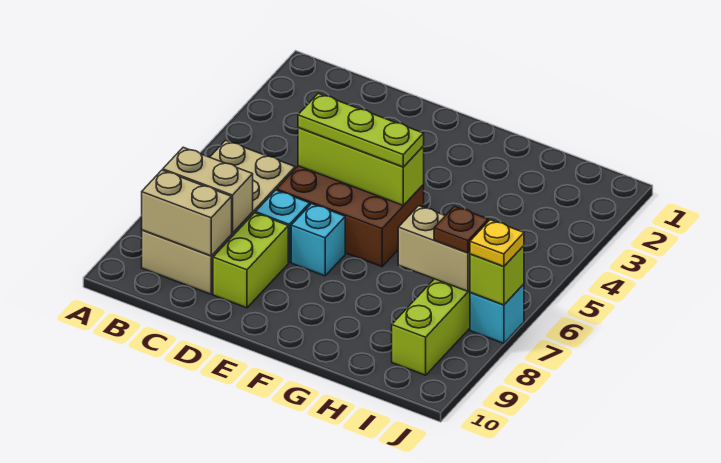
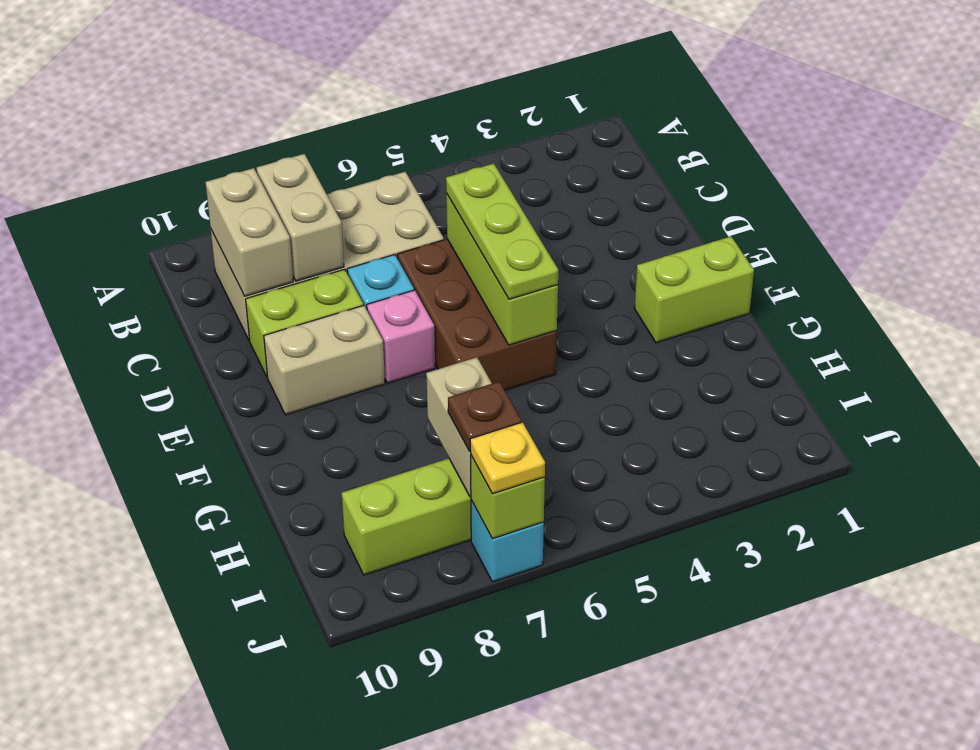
cyan 1x1 brick [291,204,345,276] -> pink 1x1 brick [367,290,435,383]
none -> tan 1x2 brick [264,305,385,415]
none -> lime 1x2 brick [634,236,754,343]

